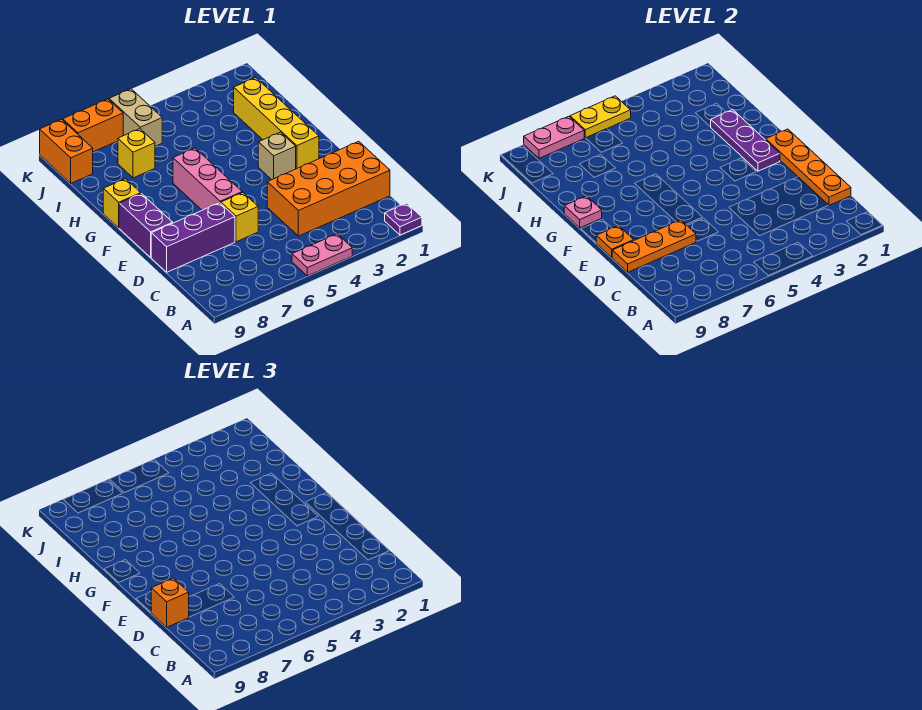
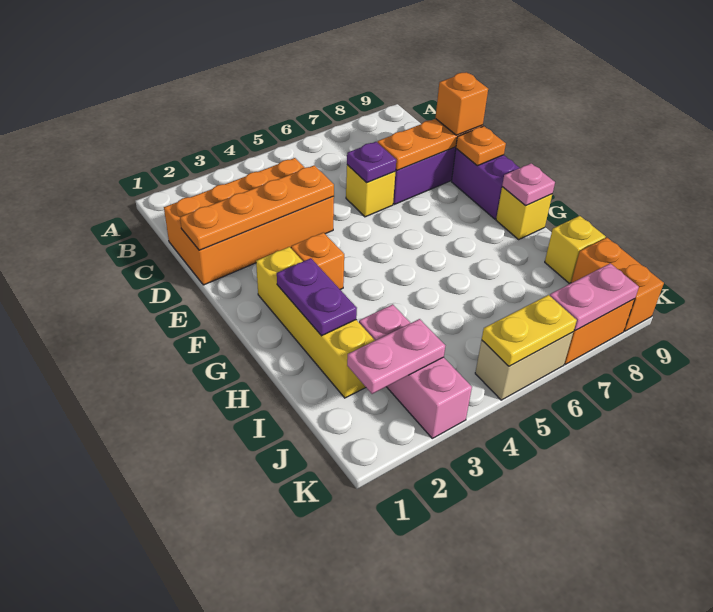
purple 1x1 plate [385,203,422,235] -> purple 1x1 plate moved to [347,142,396,183]
pink 1x2 plate [292,234,352,276] -> pink 1x2 plate moved to [347,319,445,394]
orange 1x4 plate [766,129,851,205] -> orange 1x4 plate turned to [180,165,334,250]
pink 1x3 brick [173,148,242,210] -> pink 1x3 brick moved to [359,304,472,438]
purple 1x3 plate [711,110,780,171] -> purple 1x2 plate [277,258,357,336]
tan 1x1 brick [258,132,296,180] -> orange 1x1 brick [291,232,344,289]
yellow 1x1 brick [118,129,155,178] -> yellow 1x1 brick moved to [545,216,605,283]
tan 1x2 brick [109,89,162,146] -> tan 1x2 brick turned to [475,332,573,400]

